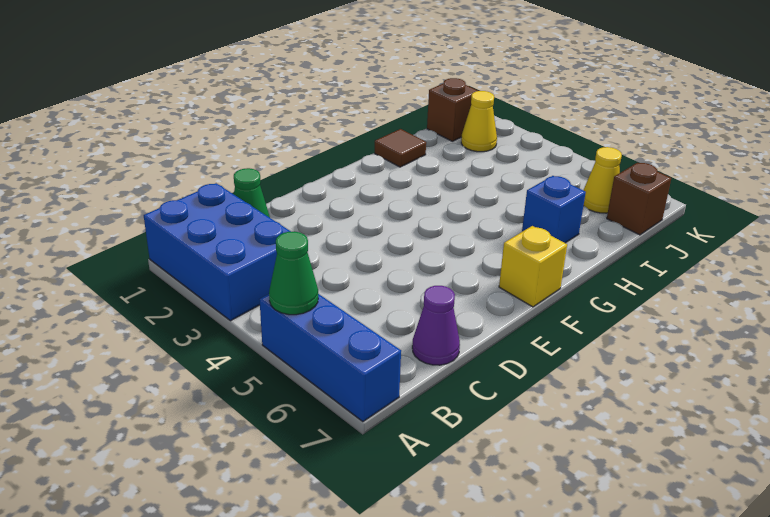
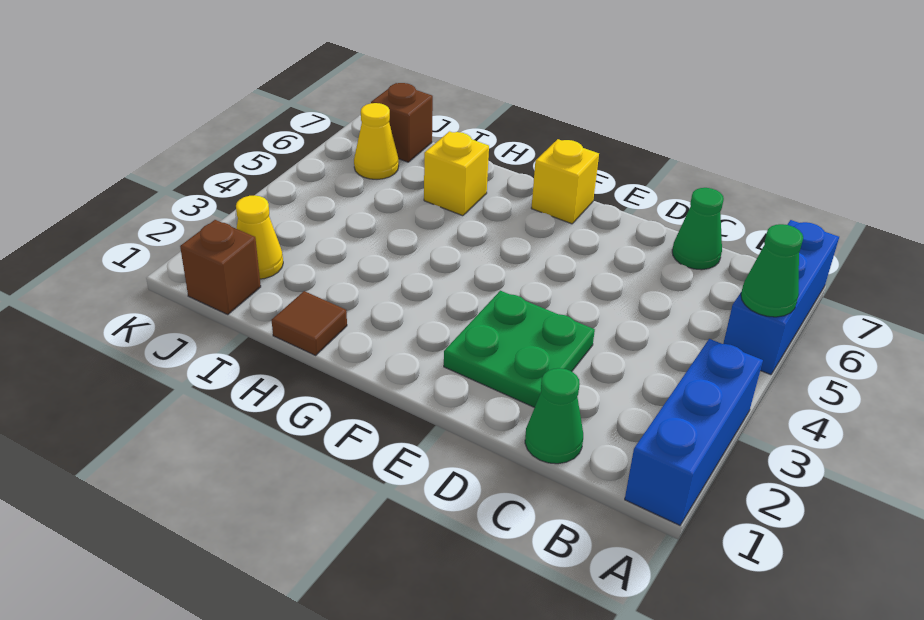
blue 2x3 brick [144,183,291,321] -> blue 1x3 brick [625,339,763,525]
purple 1x1 cone [412,286,460,365] -> green 1x1 cone [672,188,724,270]
none -> green 2x2 plate [444,291,595,408]
blue 1x1 brick [522,176,586,243] -> yellow 1x1 brick [424,131,489,216]

